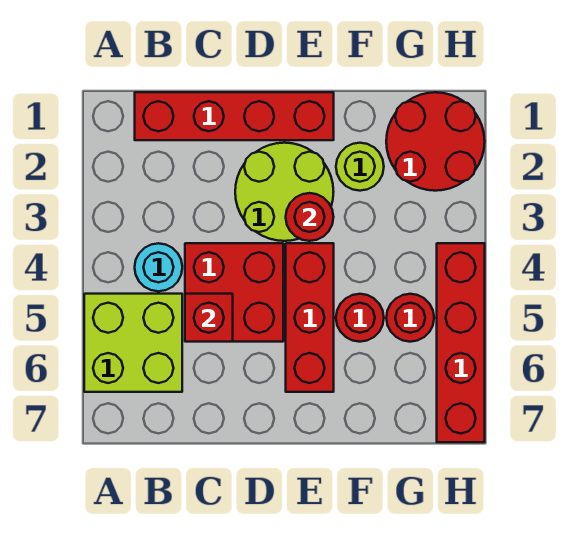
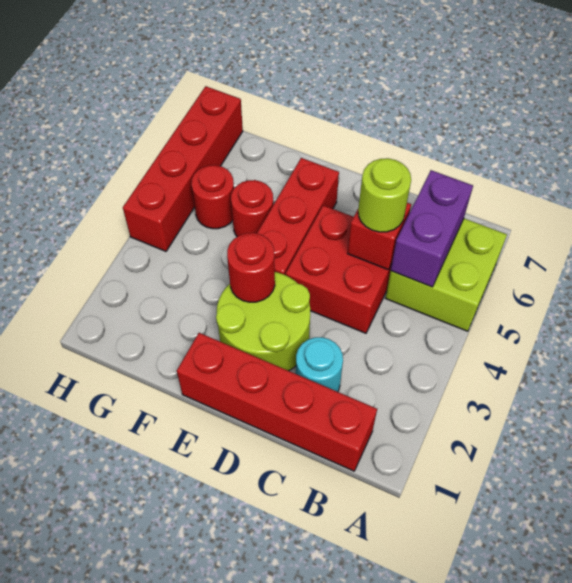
cyan 1x1 round brick [135,243,182,291] -> cyan 1x1 round brick moved to [296,337,343,392]
none -> purple 1x2 brick [391,170,473,287]
lime 1x1 round brick [336,143,384,191] -> lime 1x1 round brick moved to [358,158,411,232]
red 2x2 round brick [386,92,485,191] -> none

